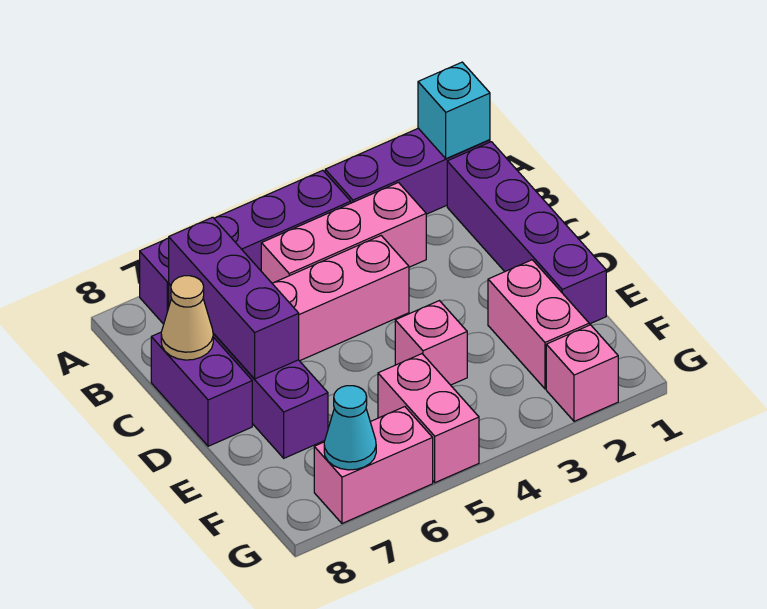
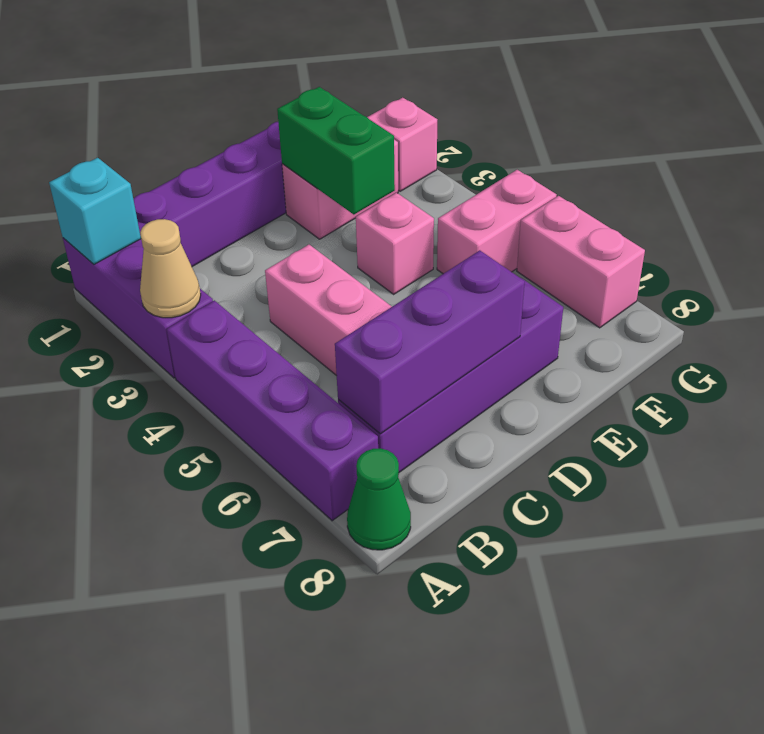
none -> green 1x1 cone [347,448,411,550]
pink 1x3 brick [261,183,426,283] -> none
purple 1x2 brick [151,332,252,446] -> none
tan 1x1 cone [161,276,213,360] -> tan 1x1 cone moved to [140,219,201,318]
none -> green 1x2 brick [277,87,395,214]
cyan 1x1 cone [324,386,376,470] -> none

